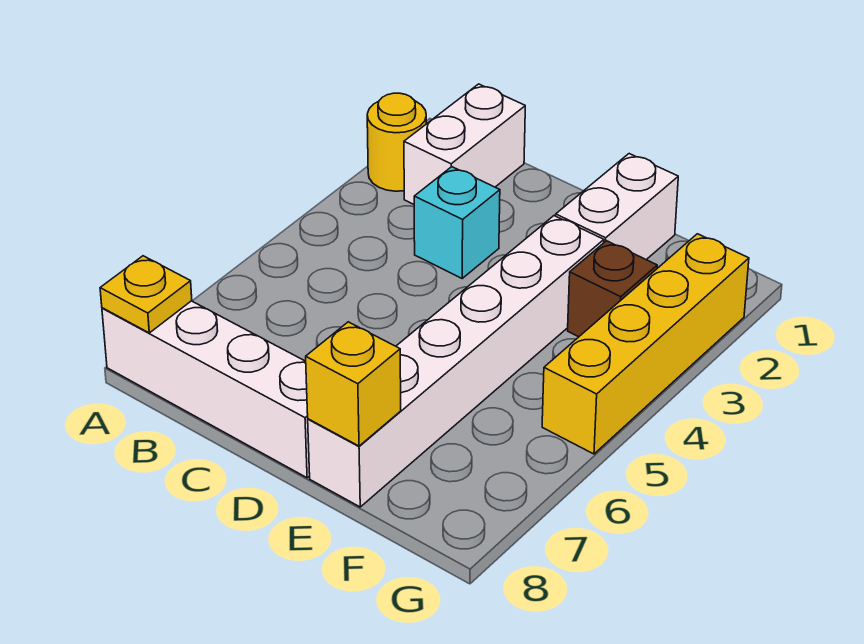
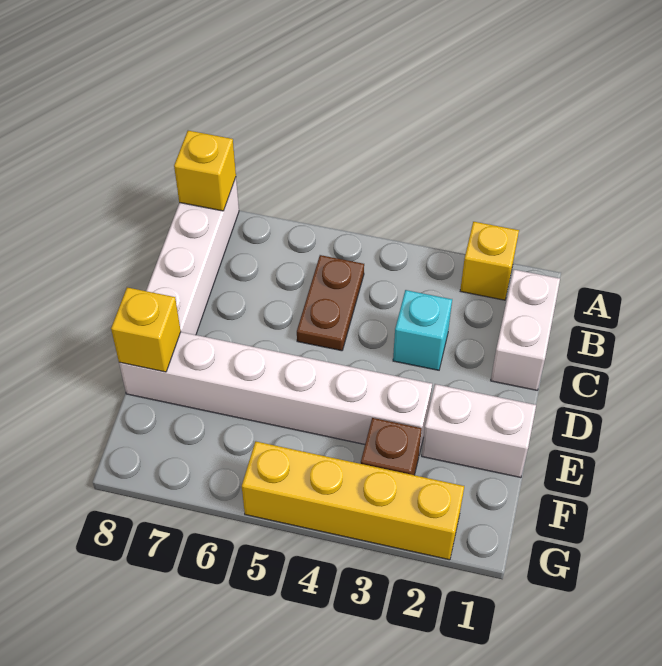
yellow 1x1 round brick [367,93,426,191] -> yellow 1x1 brick [460,222,519,300]
yellow 1x1 plate [100,256,192,333] -> yellow 1x1 brick [174,131,236,211]
white 1x2 brick [404,84,525,204] -> white 1x2 brick turned to [491,269,560,390]
none -> brown 1x2 plate [297,255,364,351]

